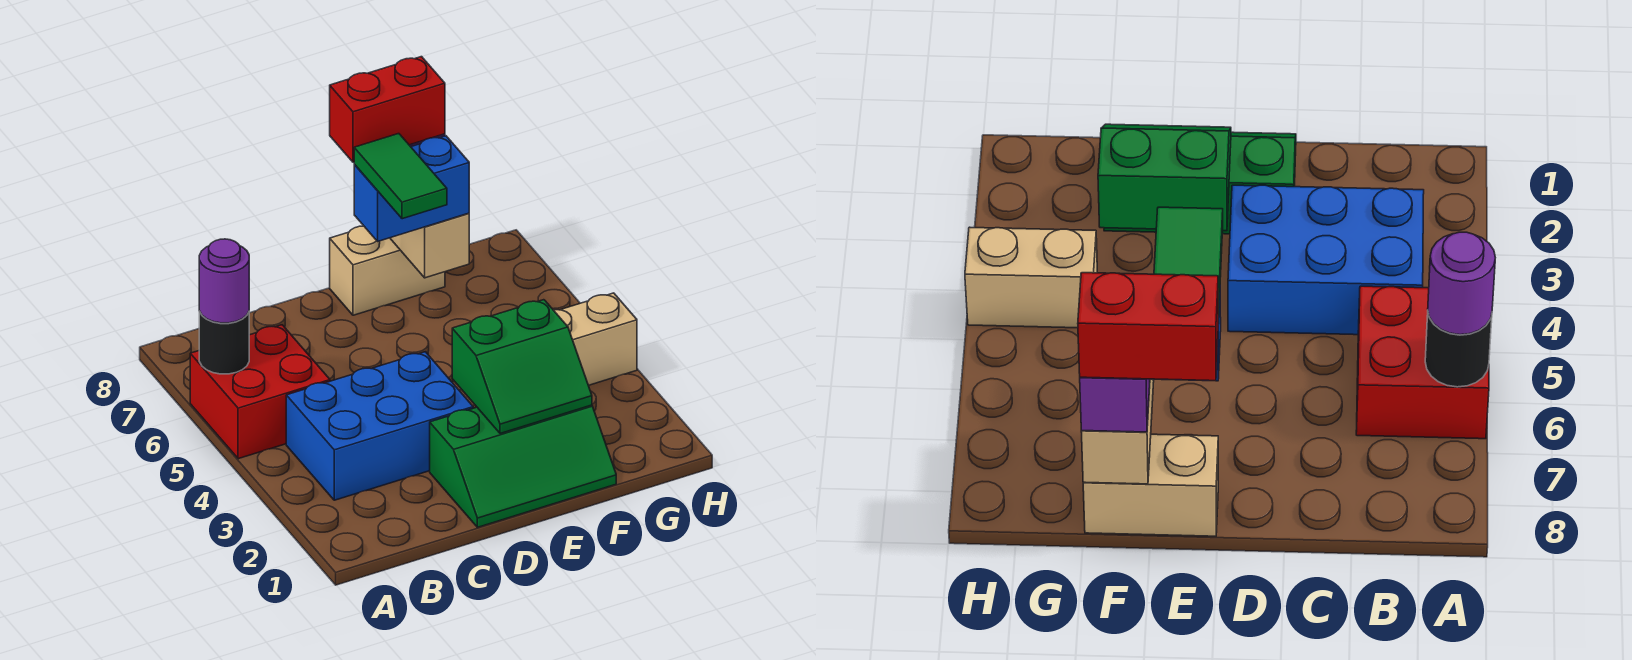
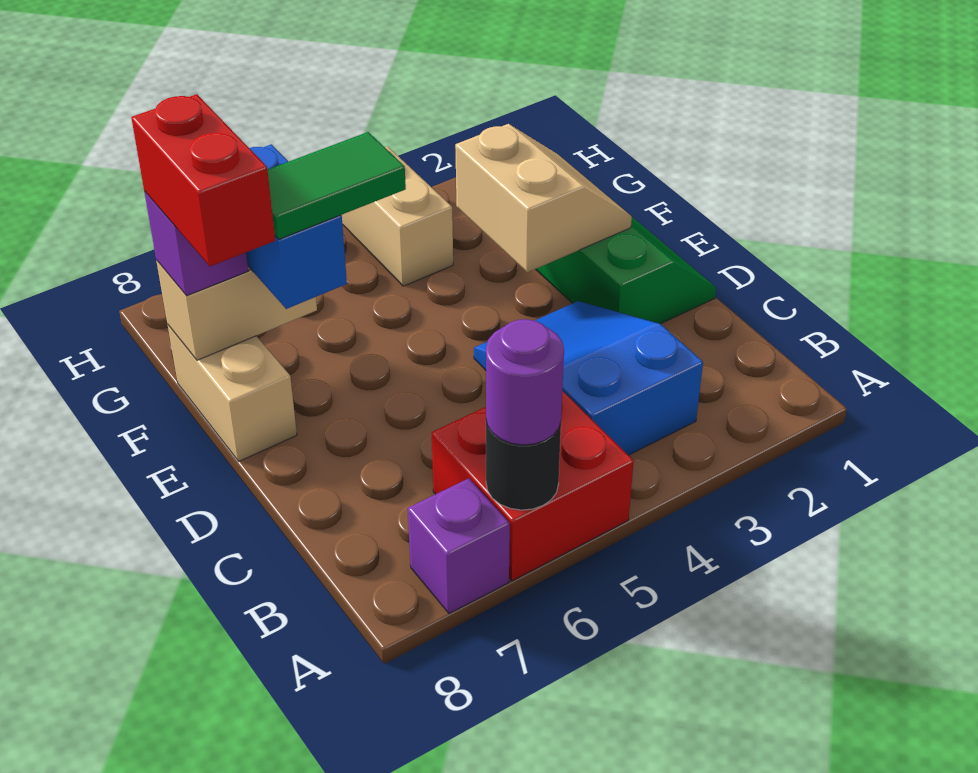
none -> purple 1x1 brick [408,478,510,614]
blue 2x3 brick [286,352,473,500] -> blue 2x3 slope [474,301,703,455]
green 2x2 slope [452,300,592,434] -> tan 2x2 slope [455,124,632,272]

